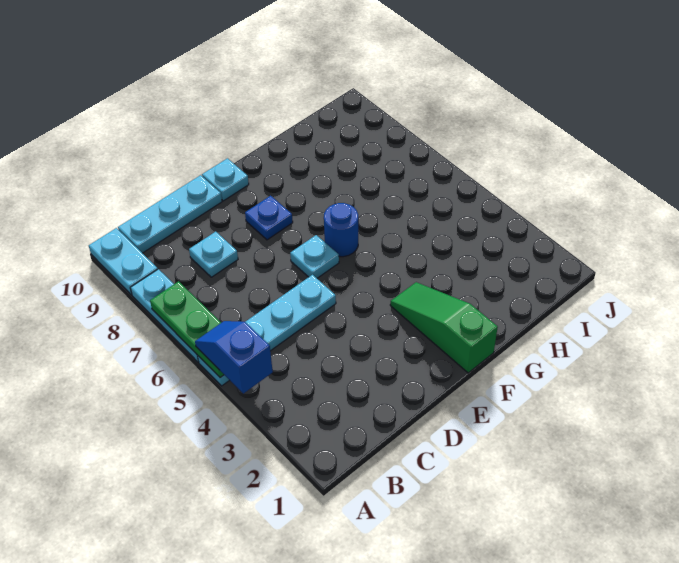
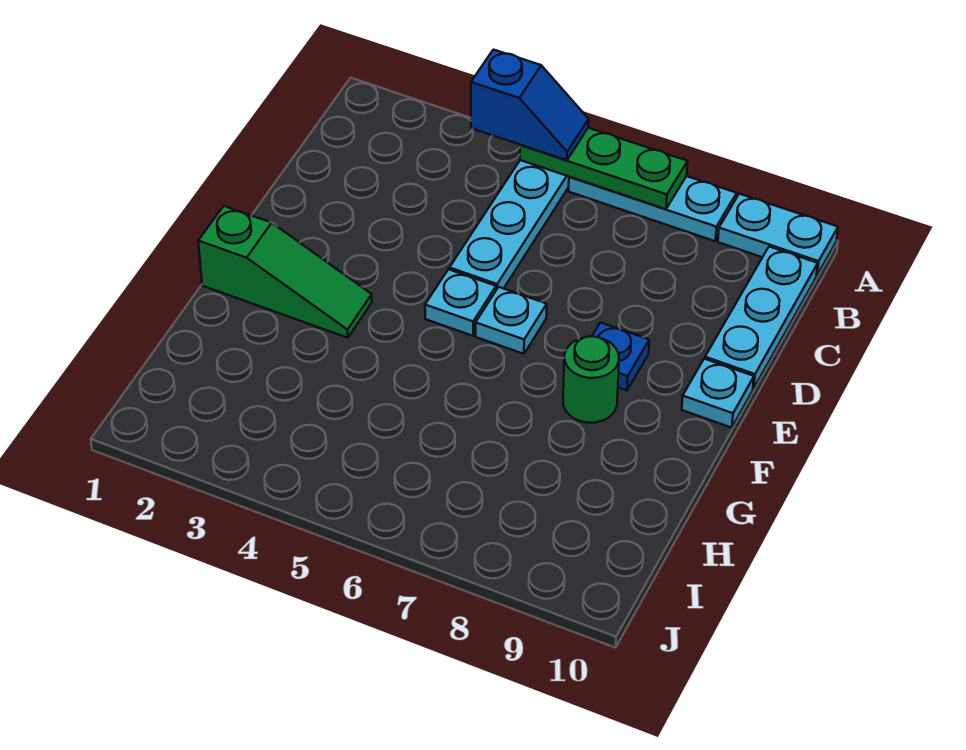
cyan 1x1 plate [189,232,238,277] -> cyan 1x1 plate moved to [425,269,496,336]
blue 1x1 round brick [324,203,358,257] -> none
none -> green 1x1 round brick [563,336,619,423]

